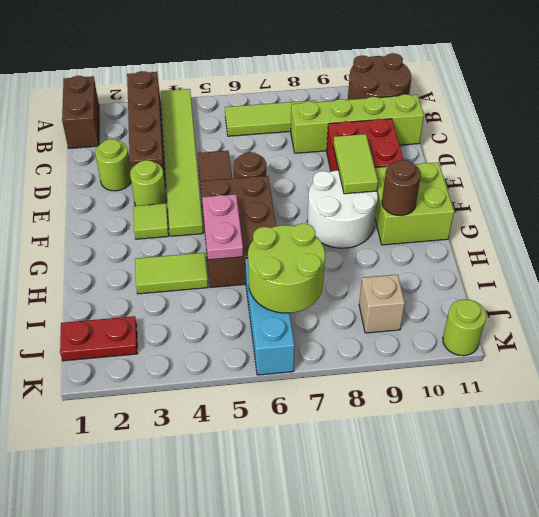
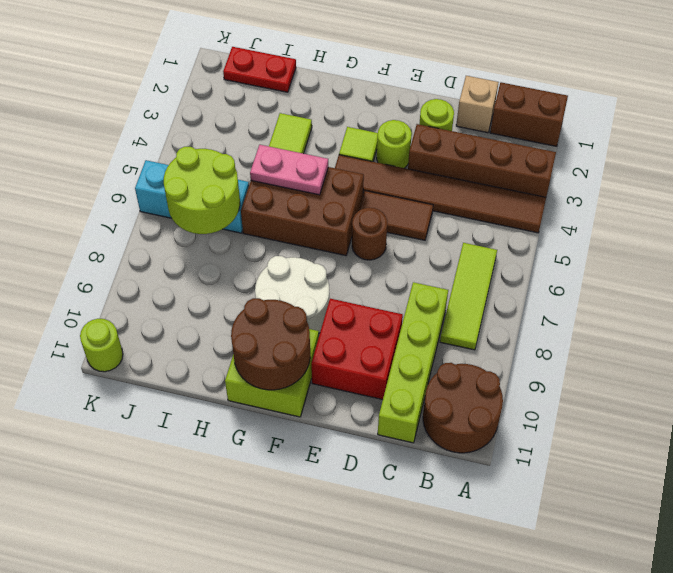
lime 1x6 tile [161,89,203,236] -> brown 1x6 tile [335,155,546,233]
lime 1x2 tile [333,134,378,194] -> none
brown 1x1 round brick [382,160,421,216] -> brown 2x2 round brick [231,298,310,390]
red 1x2 plate [60,316,138,361] -> red 1x2 plate turned to [223,47,296,92]
tan 1x1 brick [359,275,405,333] -> tan 1x1 brick moved to [456,76,499,133]

